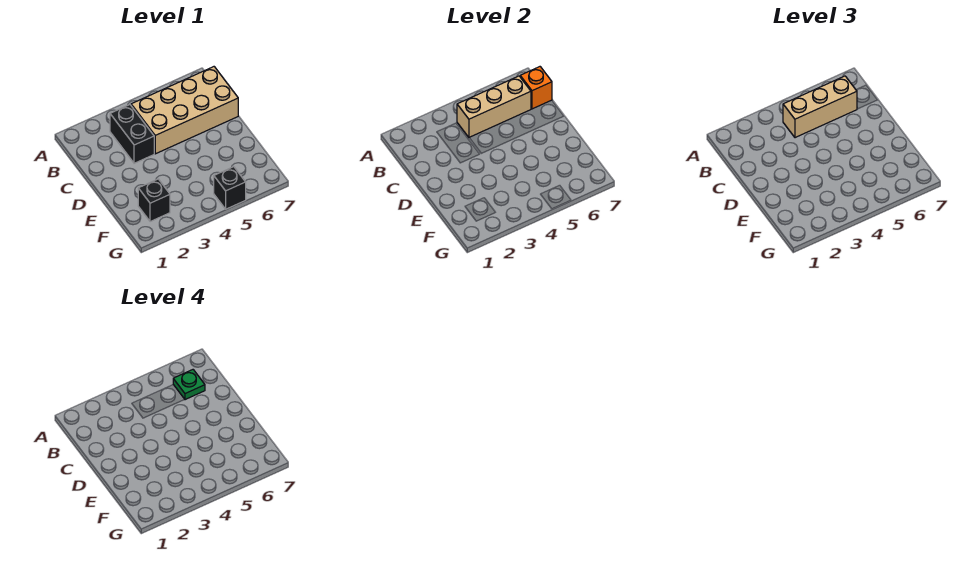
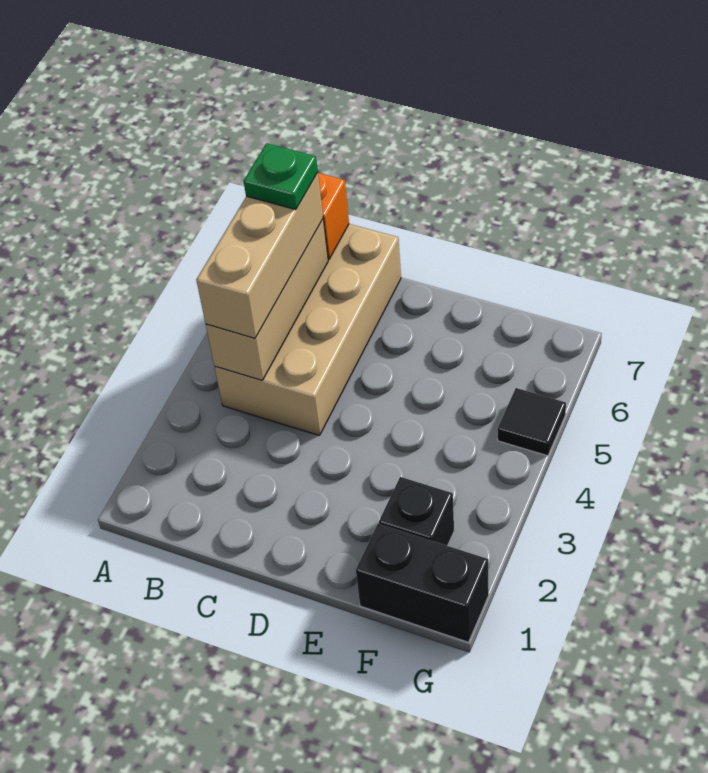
black 1x2 brick [110,105,154,163] -> black 1x2 brick moved to [356,524,489,642]
black 1x1 brick [214,167,246,209] -> black 1x1 tile [498,388,566,456]

